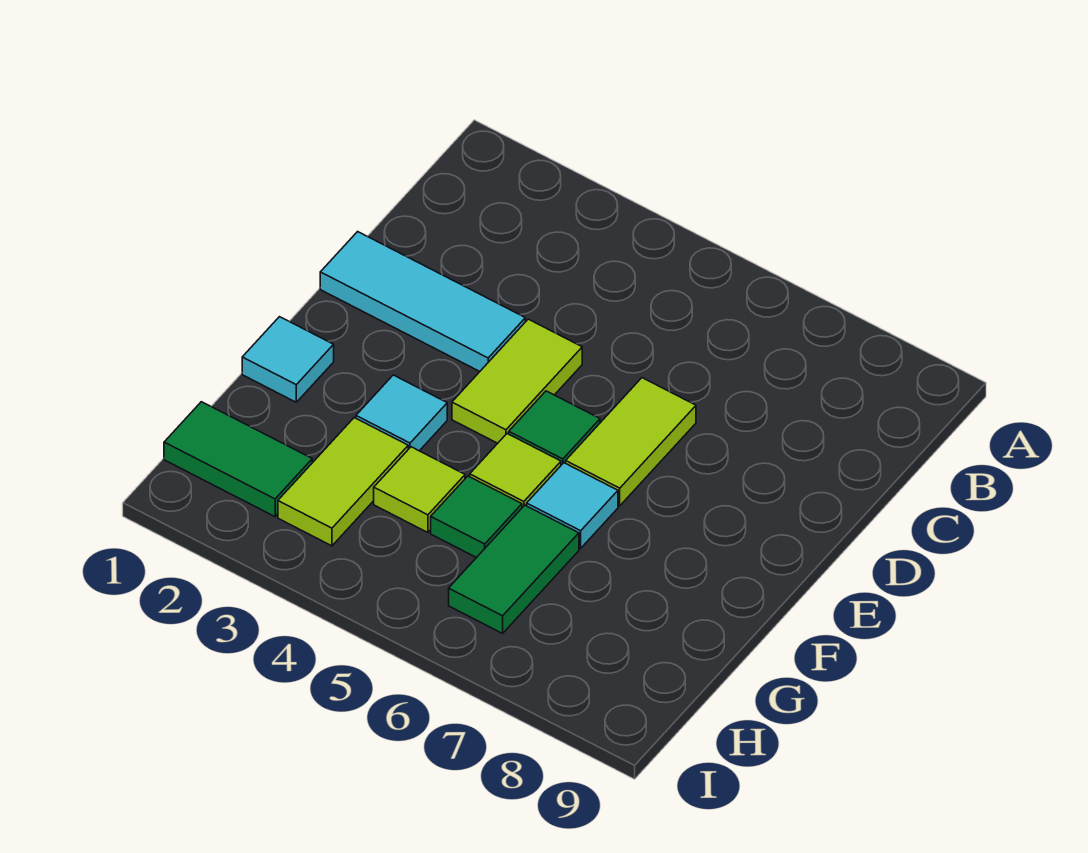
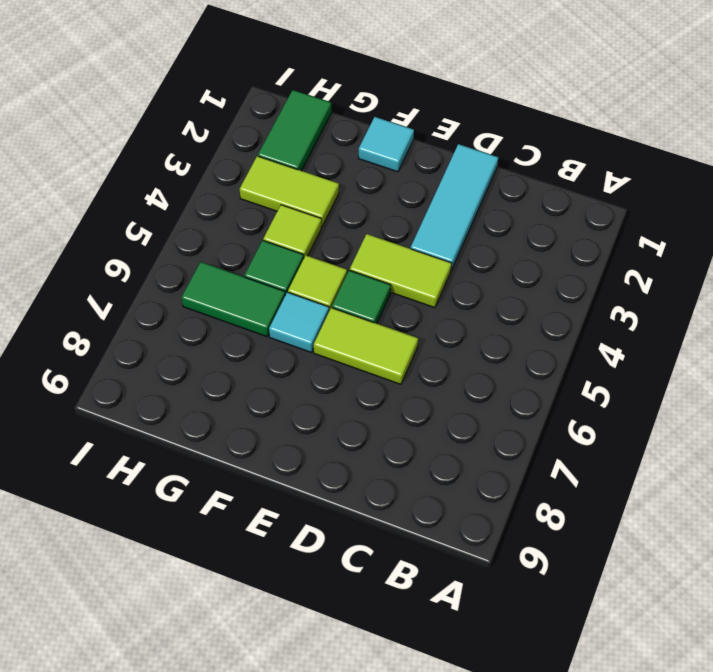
cyan 1x1 tile [356,375,447,451] -> none

